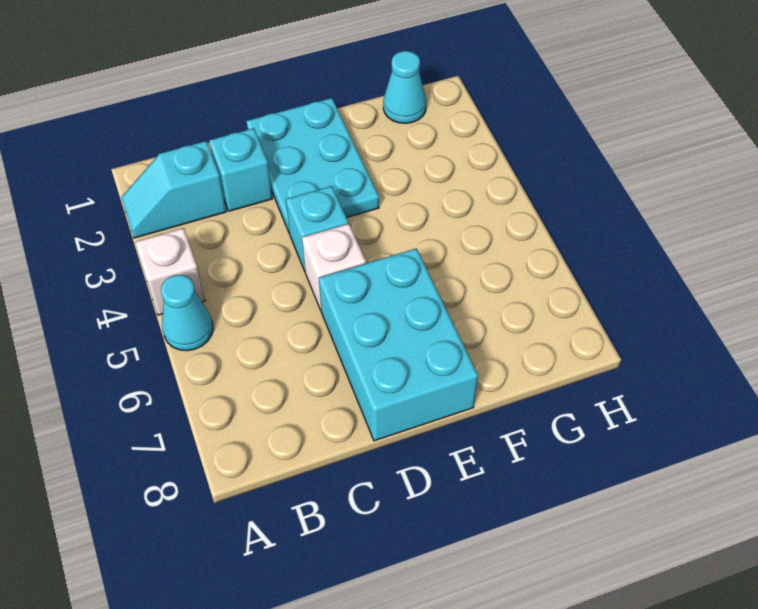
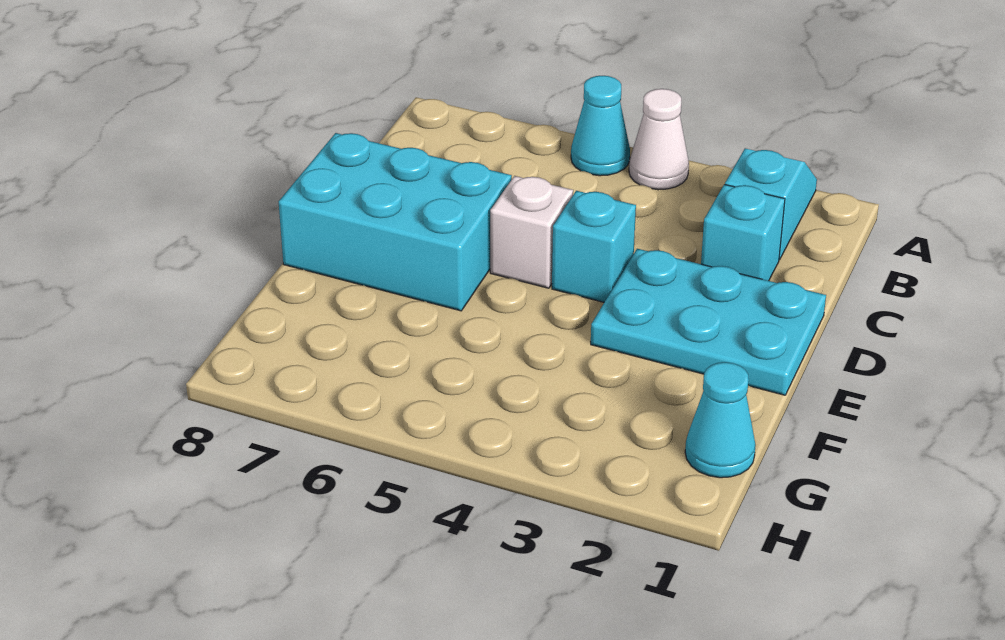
white 1x1 brick [135,228,205,315] -> white 1x1 cone [629,89,689,190]

